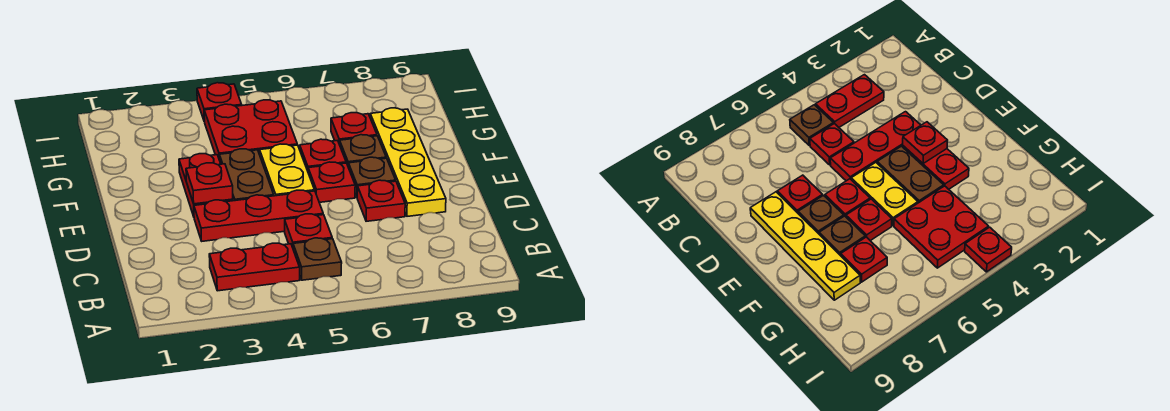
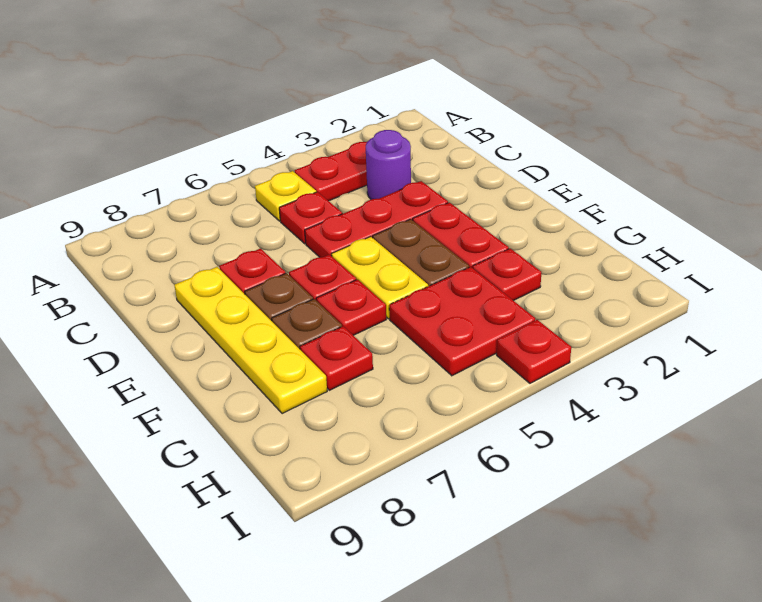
brown 1x1 plate [293,238,342,280] -> yellow 1x1 plate [255,171,316,221]
none -> purple 1x1 round brick [366,130,411,200]
red 1x1 plate [186,163,233,204] -> red 1x1 plate moved to [473,248,541,301]

